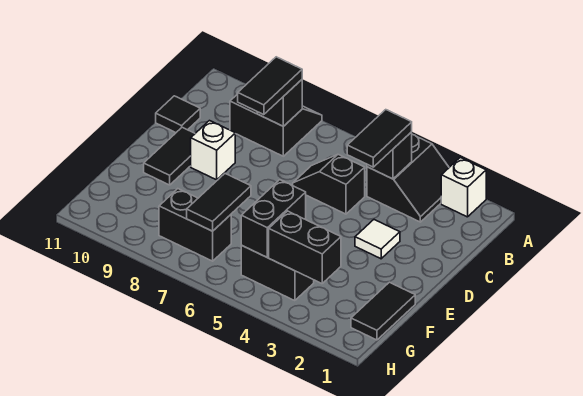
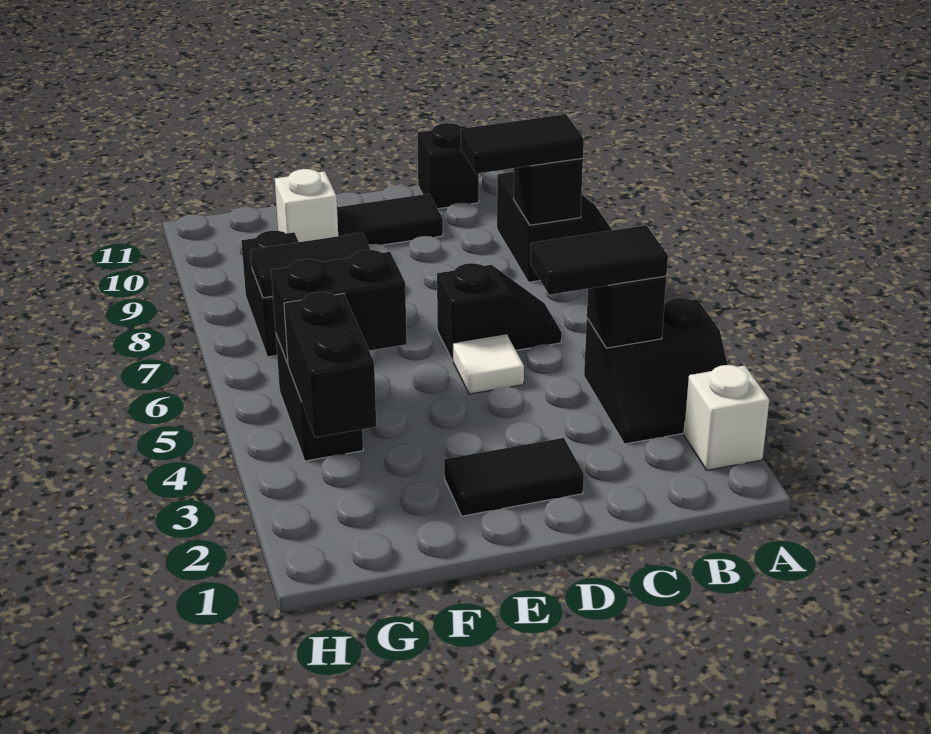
black 1x2 slope [293,155,365,214] -> black 1x2 slope turned to [437,263,562,361]
black 1x1 tile [156,96,200,133] -> black 1x1 brick [417,123,479,209]
white 1x1 tile [355,220,400,259] -> white 1x1 tile moved to [453,335,524,394]
white 1x1 brick [191,121,235,180] -> white 1x1 brick moved to [275,169,338,242]
black 1x2 tile [351,282,415,340] -> black 1x2 tile moved to [444,438,584,516]

